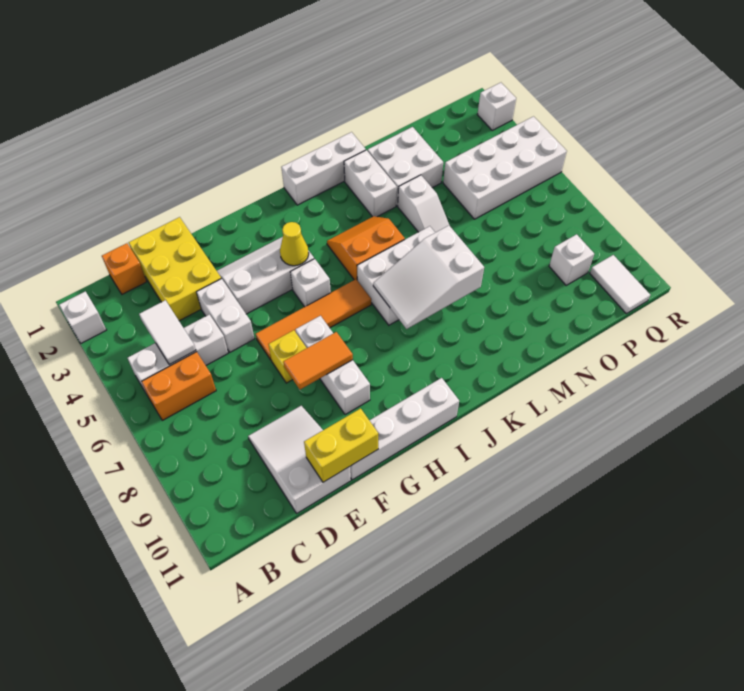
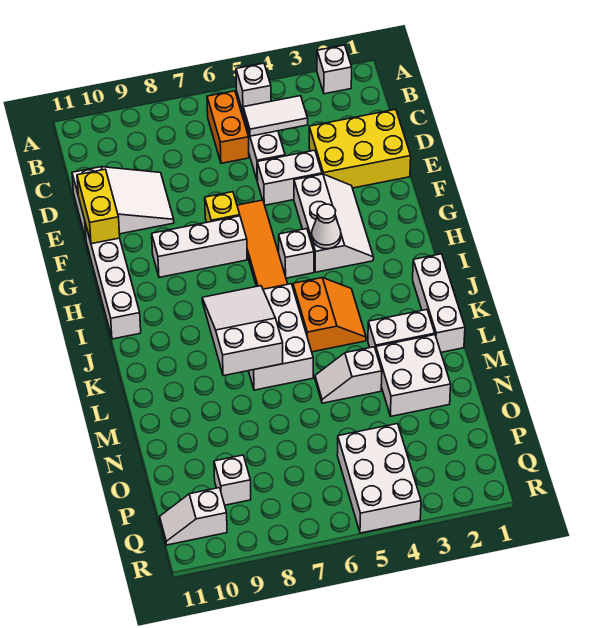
orange 1x1 brick [102,243,147,294] -> none
orange 1x2 tile [283,332,353,389] -> none
yellow 1x1 cone [280,222,309,266] -> white 1x1 cone [312,204,341,249]
white 2x4 brick [443,117,567,219] -> white 2x3 brick [337,424,421,533]
white 1x2 tile [590,255,650,314] -> white 1x2 slope [160,488,227,545]
white 1x1 brick [477,83,516,130] -> white 1x1 brick moved to [236,63,271,111]

